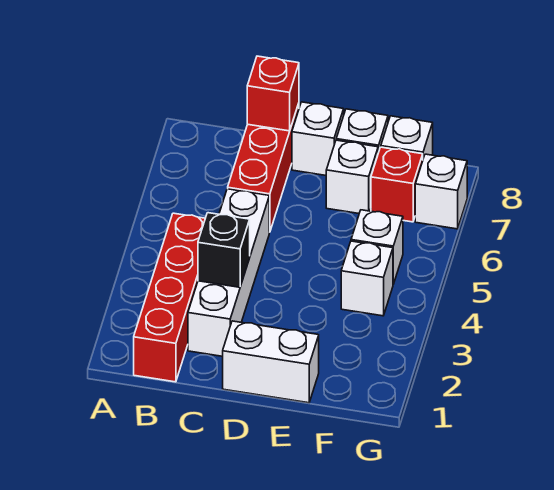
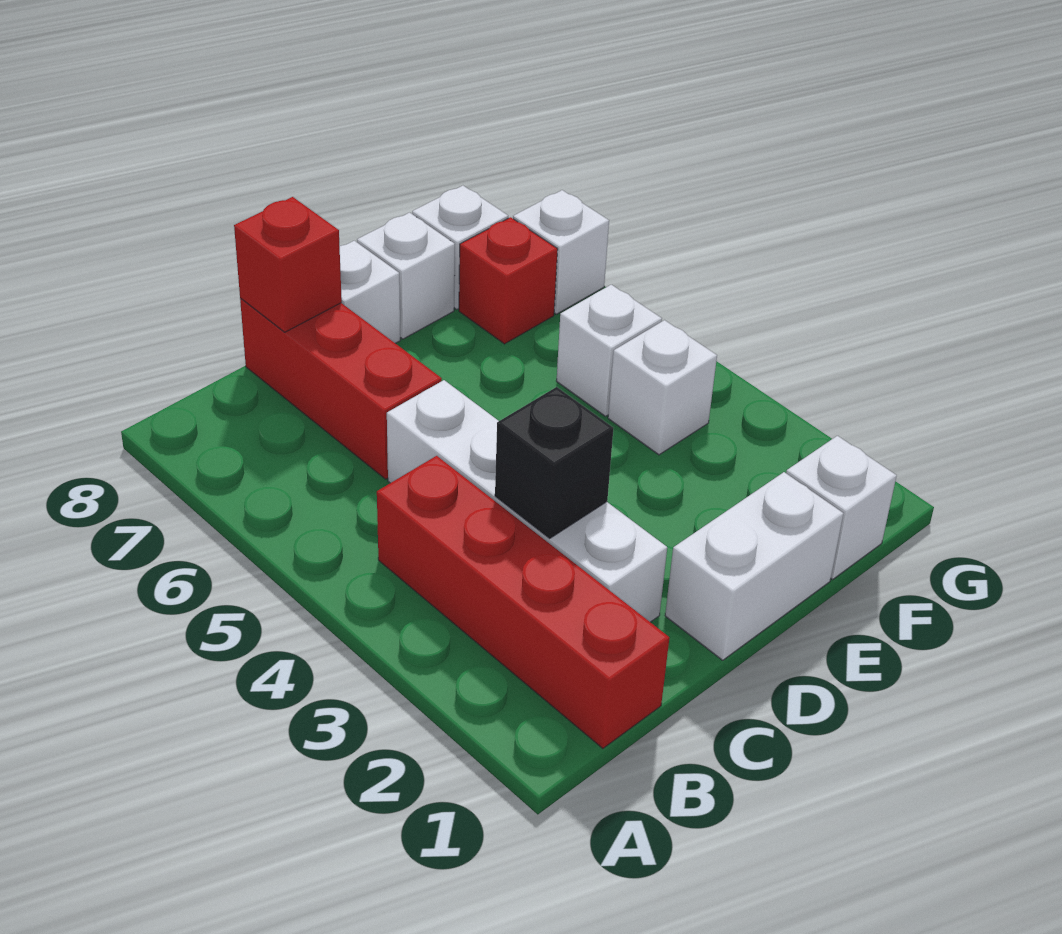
white 1x1 brick [326,140,378,213] -> white 1x1 brick moved to [786,436,897,579]

